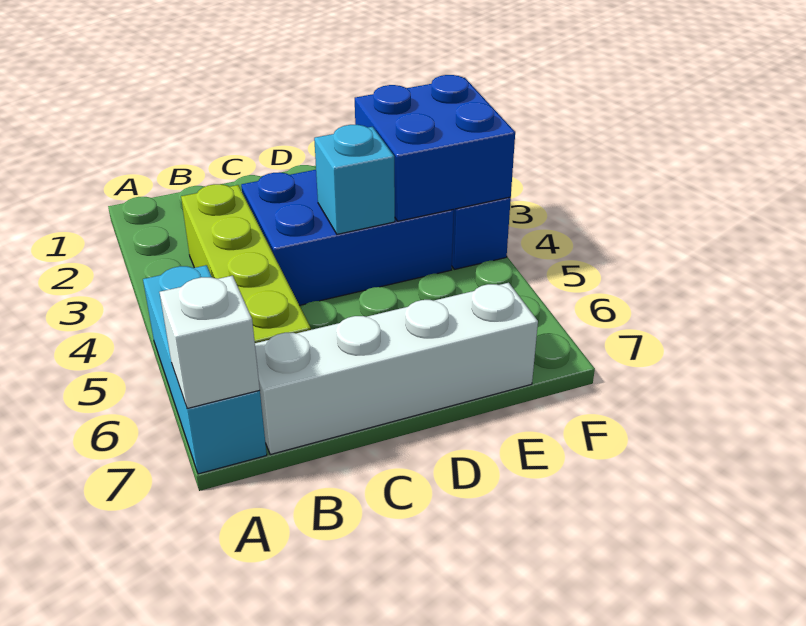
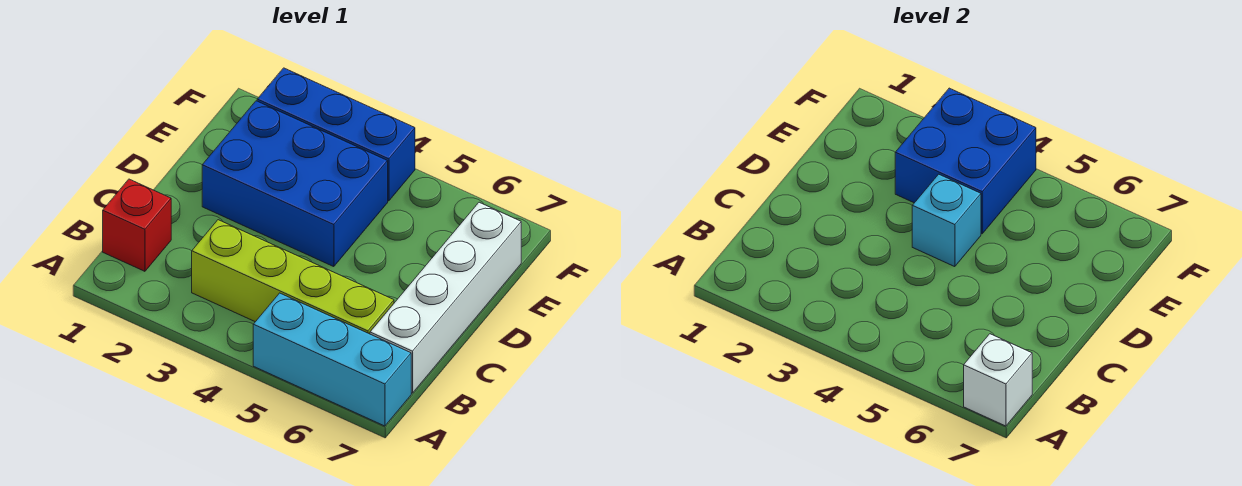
none -> red 1x1 brick [103,179,171,271]
blue 2x3 brick [241,170,454,305] -> blue 2x3 brick turned to [202,101,388,267]

